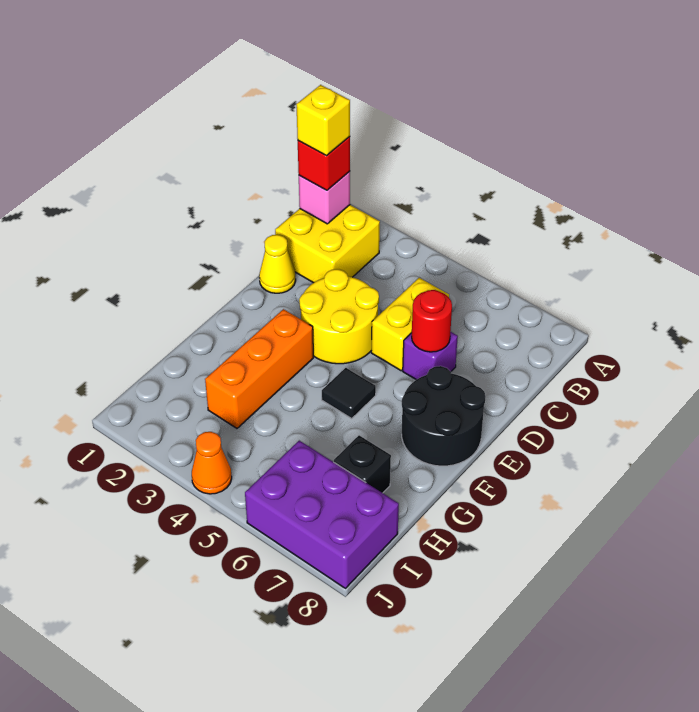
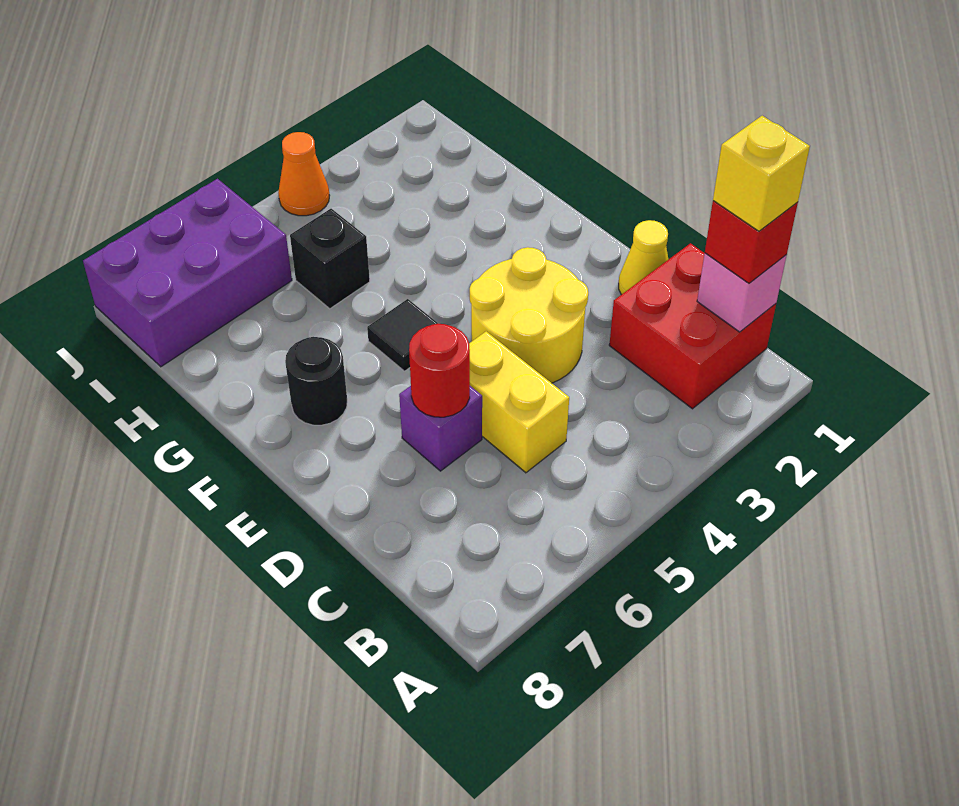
yellow 2x2 brick [275,205,380,283] -> red 2x2 brick [609,243,776,409]
black 2x2 round brick [402,366,486,466] -> black 1x1 round brick [285,337,347,425]
orange 1x3 brick [205,309,313,428] -> none
black 1x1 brick [334,435,391,493] -> black 1x1 brick moved to [290,209,370,309]

